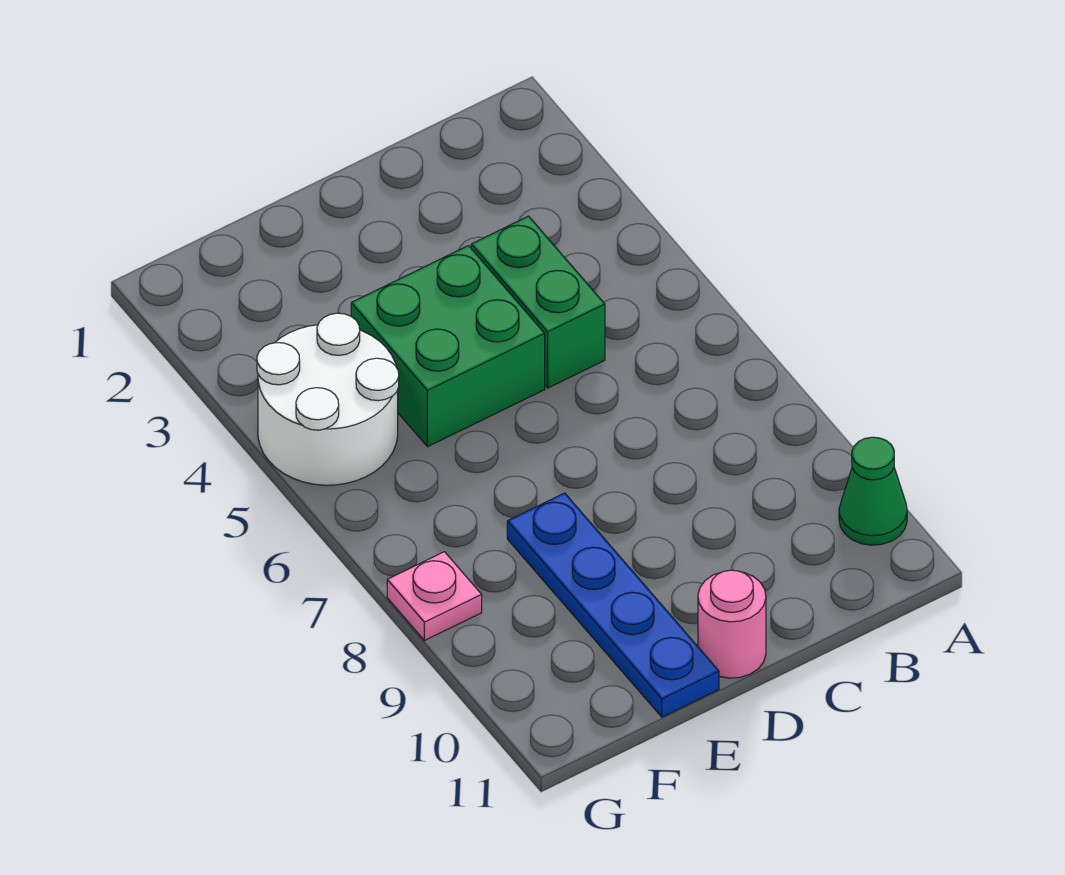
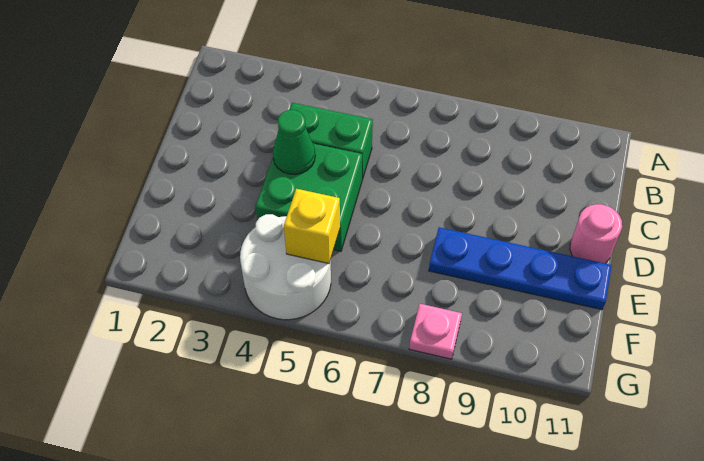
green 1x1 cone [839,437,907,545] -> green 1x1 cone moved to [273,110,315,174]
none -> yellow 1x1 brick [284,189,340,263]

